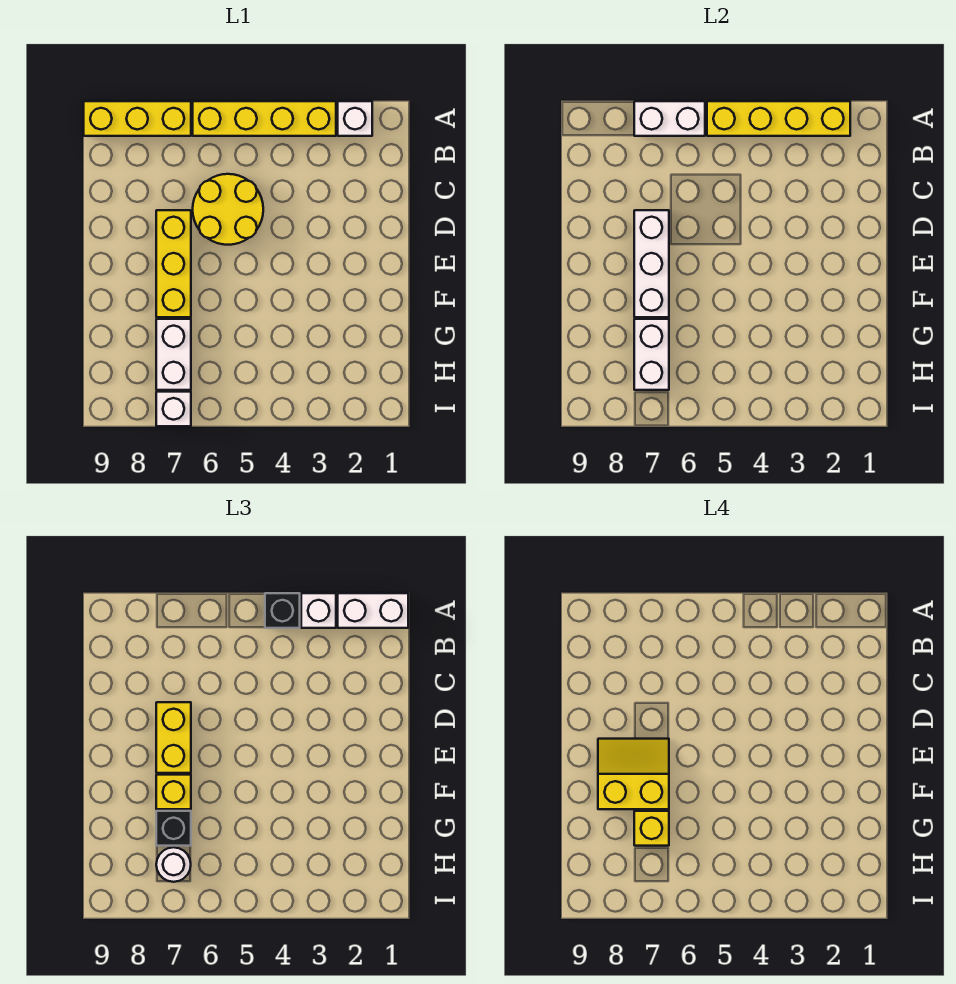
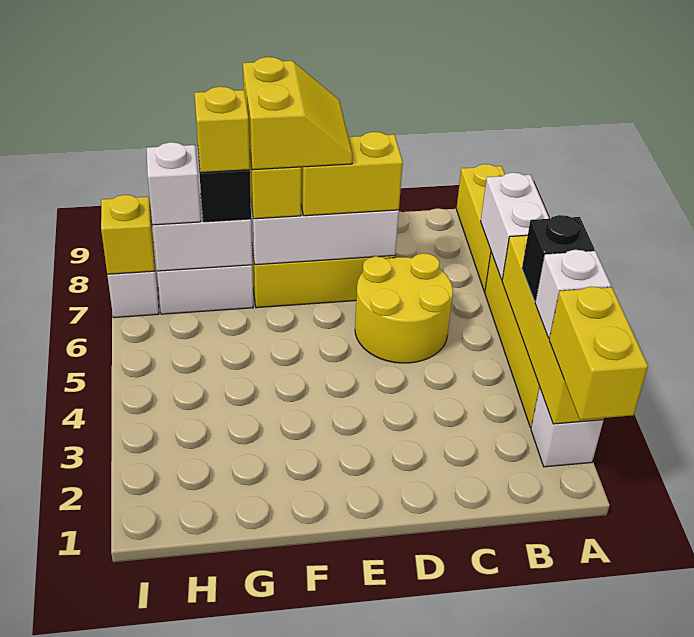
white 1x2 brick [338,593,408,628] -> yellow 1x2 brick [549,287,648,420]
white 1x1 round brick [156,847,191,882] -> white 1x1 brick [147,142,201,225]
none -> yellow 1x1 brick [101,195,154,274]

